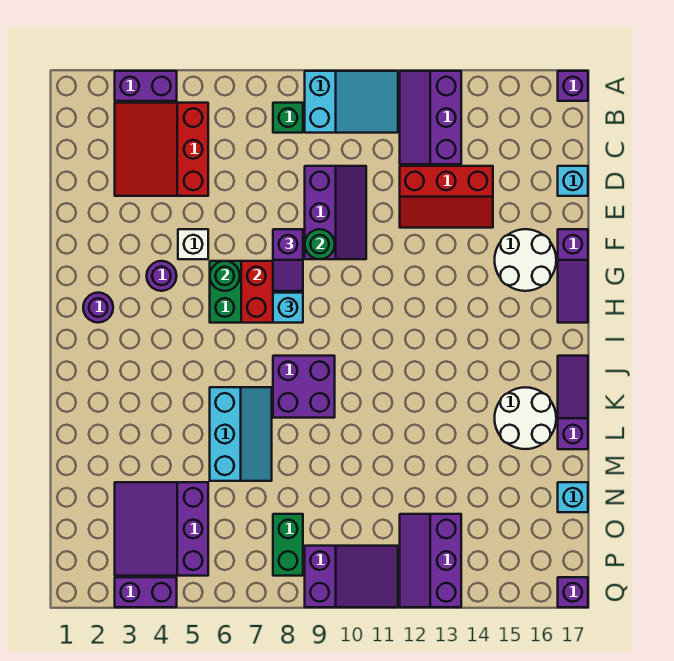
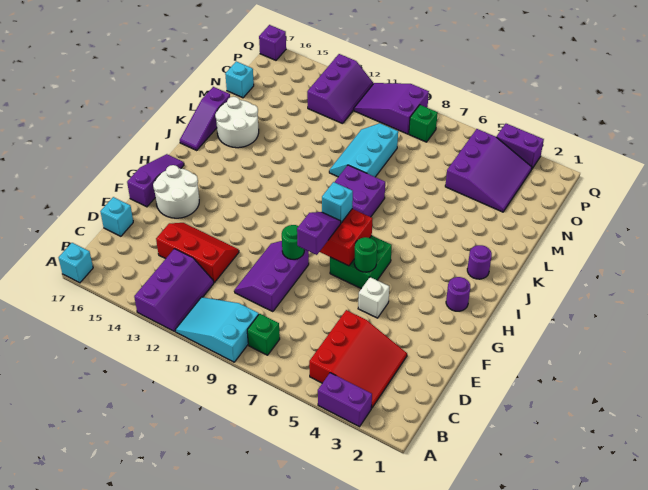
purple 1x1 brick [558,71,588,101] -> cyan 1x1 brick [59,243,93,283]
purple 1x1 round brick [147,261,177,291] -> purple 1x1 round brick moved to [467,245,492,279]
cyan 2x3 slope [210,387,272,481] -> cyan 2x3 slope moved to [329,123,398,177]
green 1x2 brick [273,514,303,576] -> green 1x1 brick [409,105,438,142]

